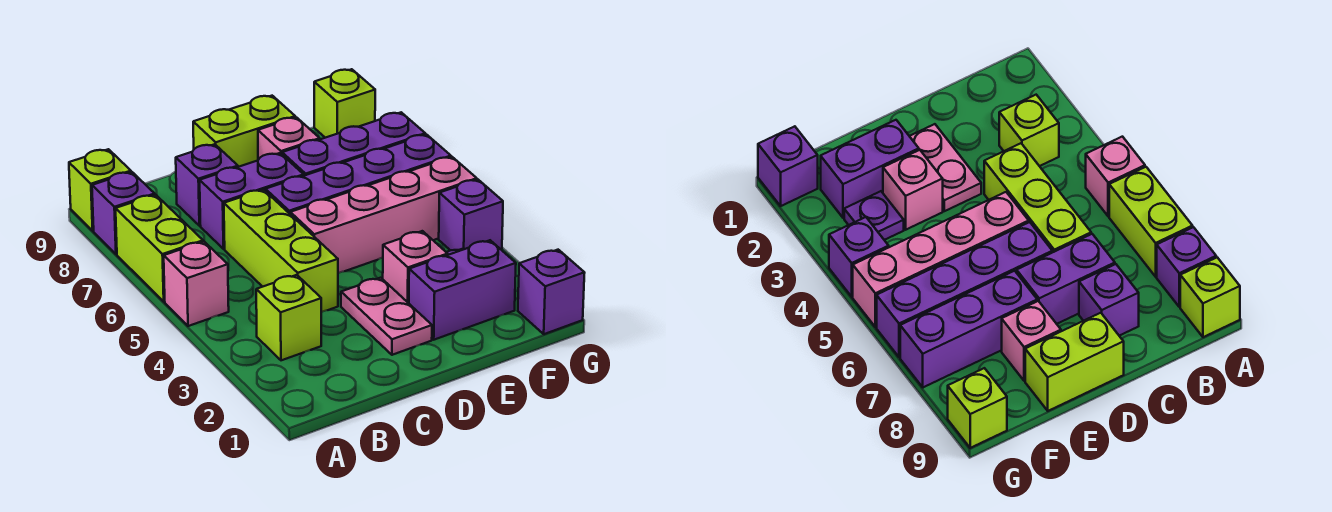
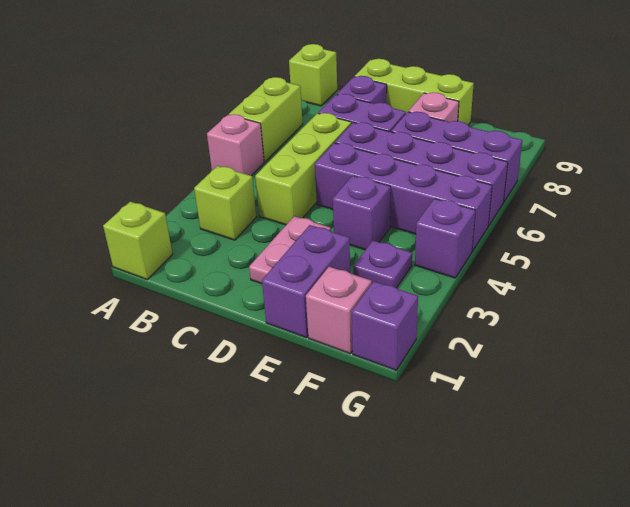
purple 1x1 brick [92,172,155,254] -> purple 1x1 brick moved to [333,176,391,250]
pink 1x4 brick [290,157,477,273] -> purple 1x4 brick [315,143,492,251]
lime 1x2 brick [193,96,295,167] -> lime 1x3 brick [355,59,474,125]
purple 1x2 brick [409,240,516,340] -> purple 1x2 brick turned to [262,225,350,337]
pink 1x1 brick [383,231,448,303] -> pink 1x1 brick moved to [306,267,372,354]
lime 1x1 brick [314,69,375,138] -> lime 1x1 brick moved to [103,202,173,279]

